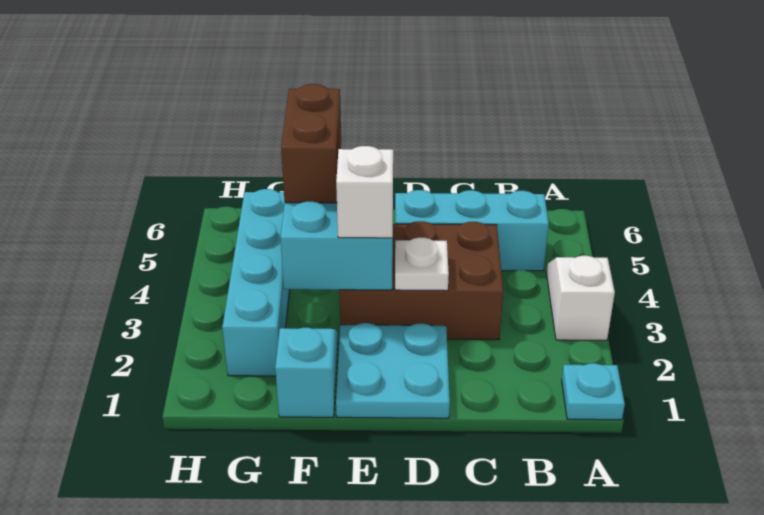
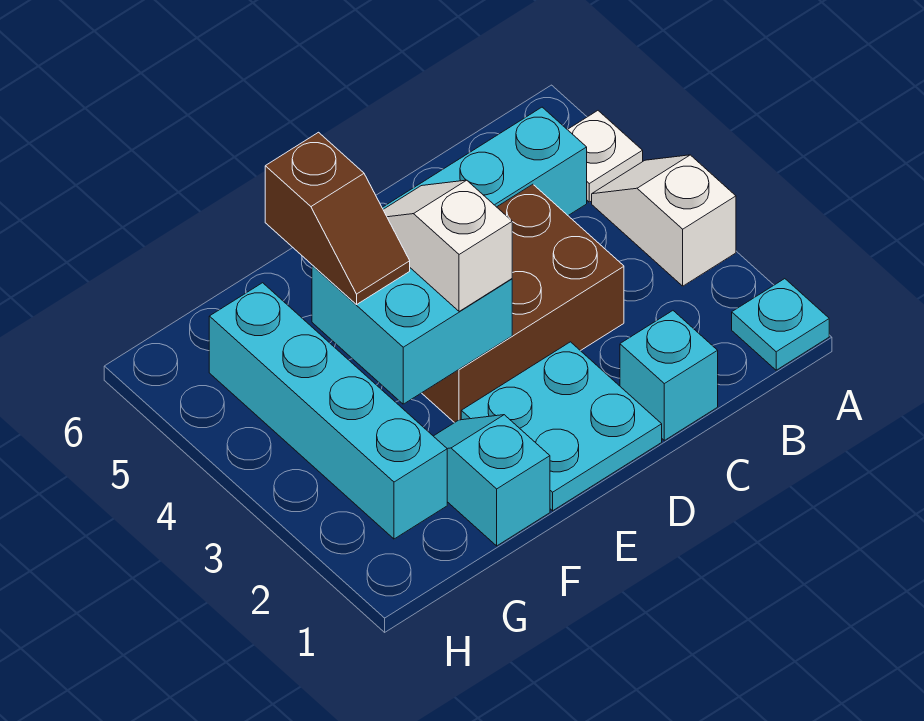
none -> cyan 1x1 brick [620,311,718,440]
white 1x1 plate [395,238,449,291] -> white 1x1 plate moved to [567,111,643,202]
brown 1x2 brick [281,84,341,203] -> brown 1x2 slope [265,132,410,304]

